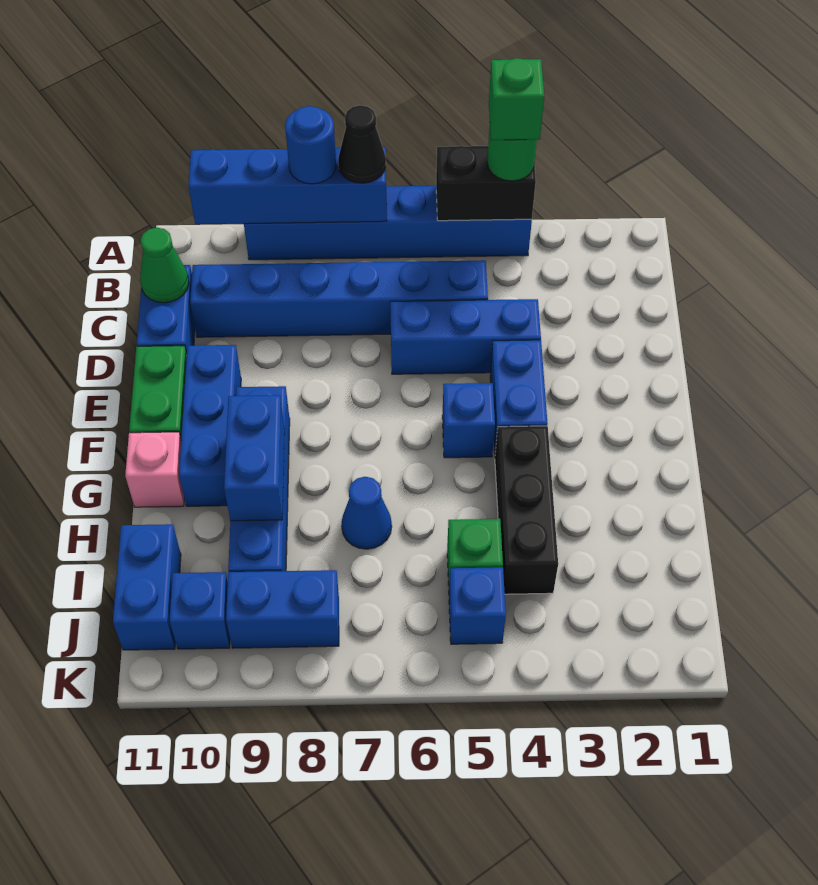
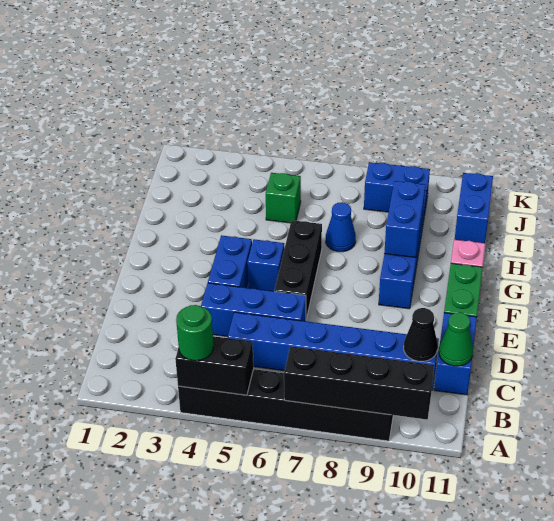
blue 1x6 brick [244,186,532,260] -> black 1x6 brick [178,369,393,441]
green 1x1 brick [489,58,544,140] -> none
blue 1x4 brick [188,147,387,224] -> black 1x4 brick [284,346,434,419]
black 1x1 cone [338,105,386,183] -> black 1x1 cone moved to [404,308,438,361]
blue 1x1 round brick [285,106,336,184] -> none
blue 1x3 brick [179,345,241,506] -> none
black 1x3 brick [495,426,558,594] -> black 1x3 brick moved to [274,220,322,319]
blue 1x1 brick [449,567,506,644] -> none
blue 1x1 brick [169,572,230,649] -> none

